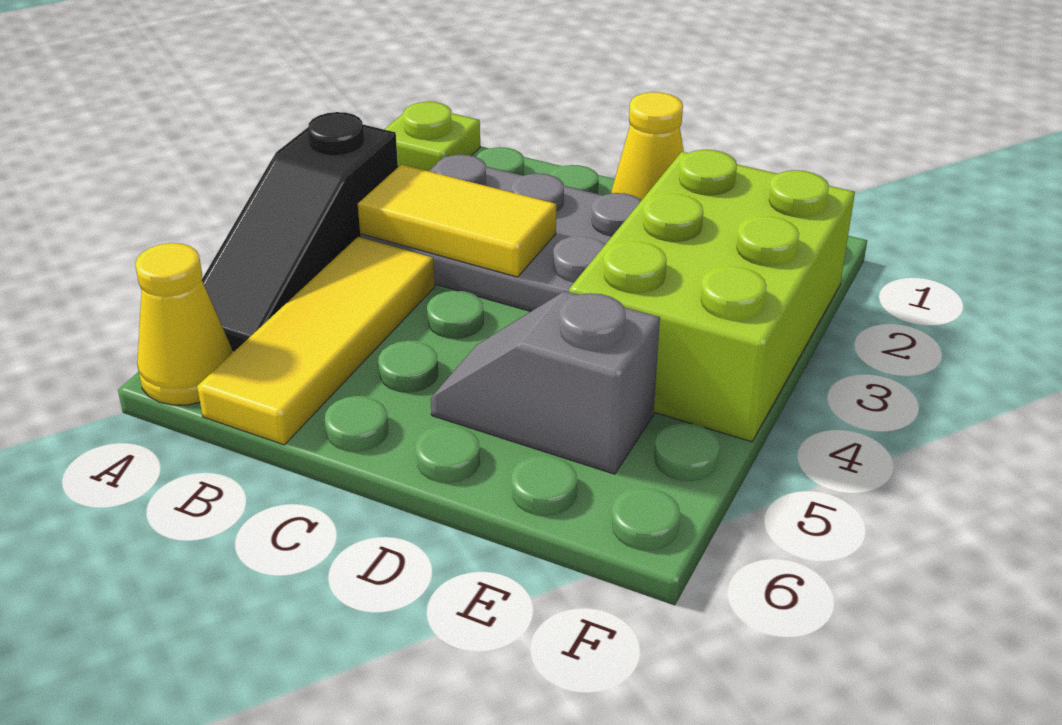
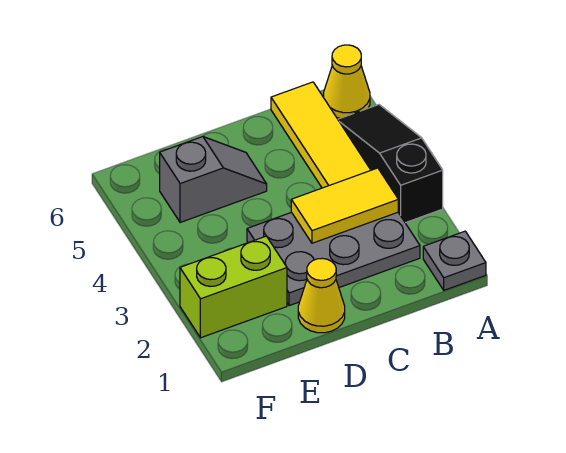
lime 1x1 plate [384,102,480,171] -> grey 1x1 plate [423,231,486,290]
lime 2x3 brick [569,150,855,442] -> lime 1x2 brick [180,236,287,338]

